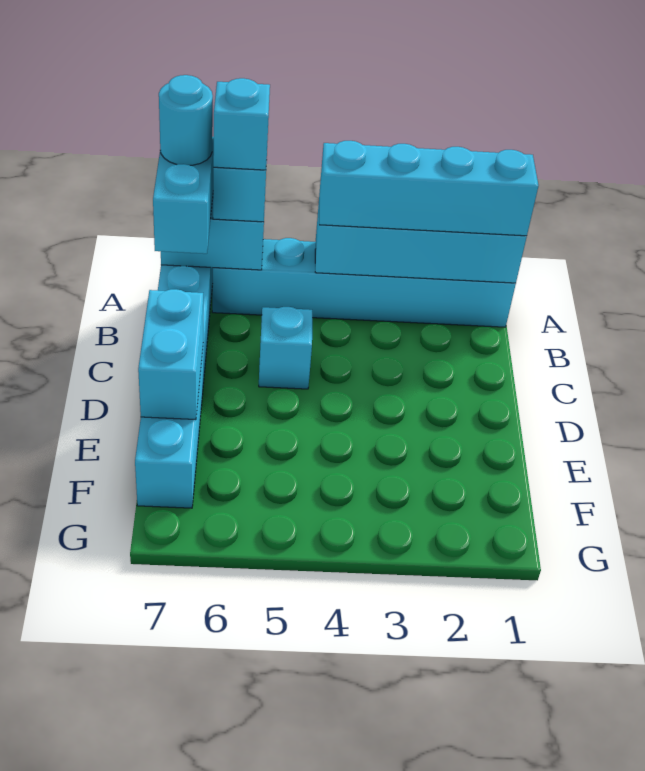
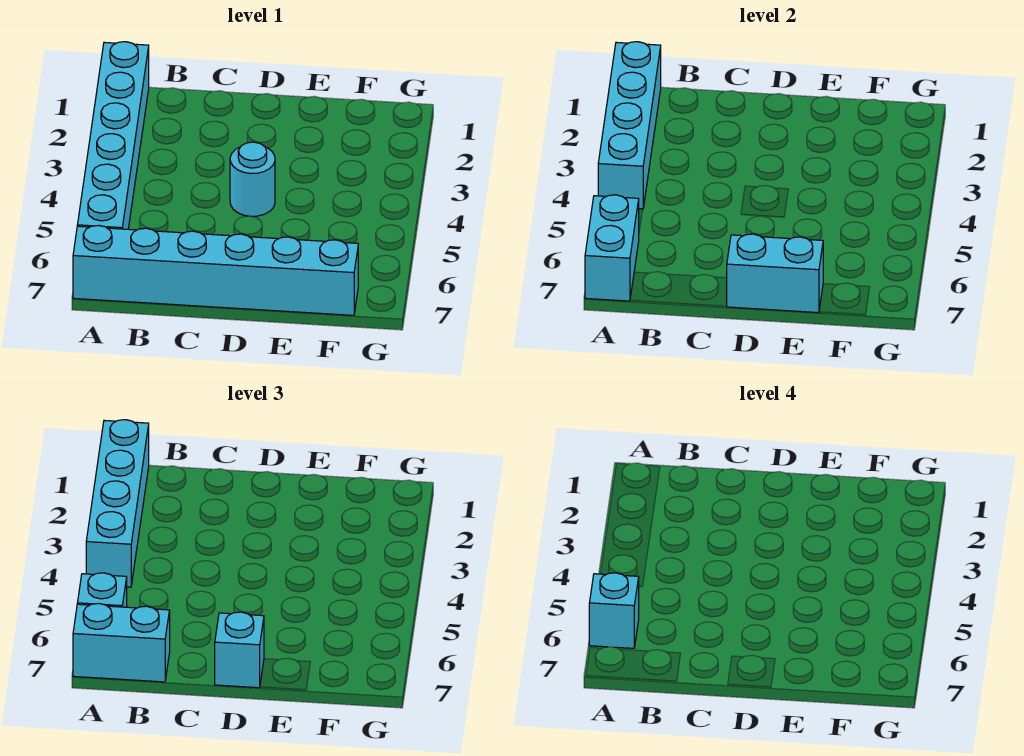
cyan 1x1 round brick [159,75,213,165] -> cyan 1x1 round brick moved to [230,142,275,216]
cyan 1x1 brick [259,307,312,389] -> cyan 1x1 brick moved to [215,612,264,688]

